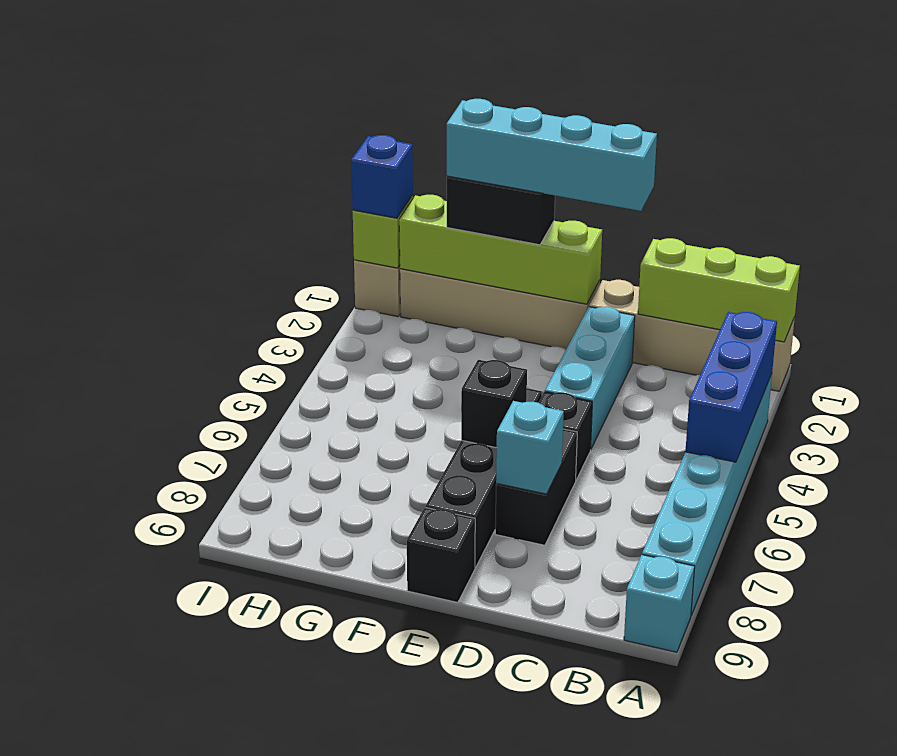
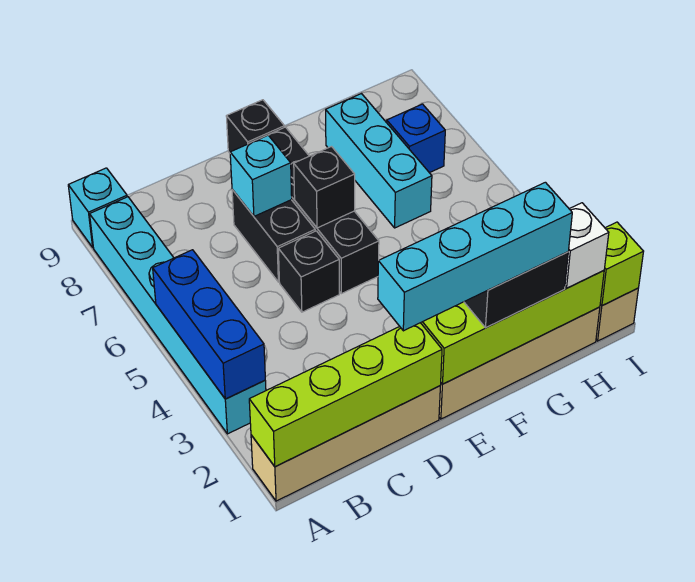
lime 1x3 brick [638,238,800,342] -> lime 1x4 brick [249,323,442,467]
cyan 1x3 brick [545,307,635,450] -> cyan 1x3 brick moved to [326,93,432,228]
none -> white 1x1 brick [565,203,609,288]
blue 1x1 brick [351,135,413,218] -> blue 1x1 brick moved to [387,104,445,173]

